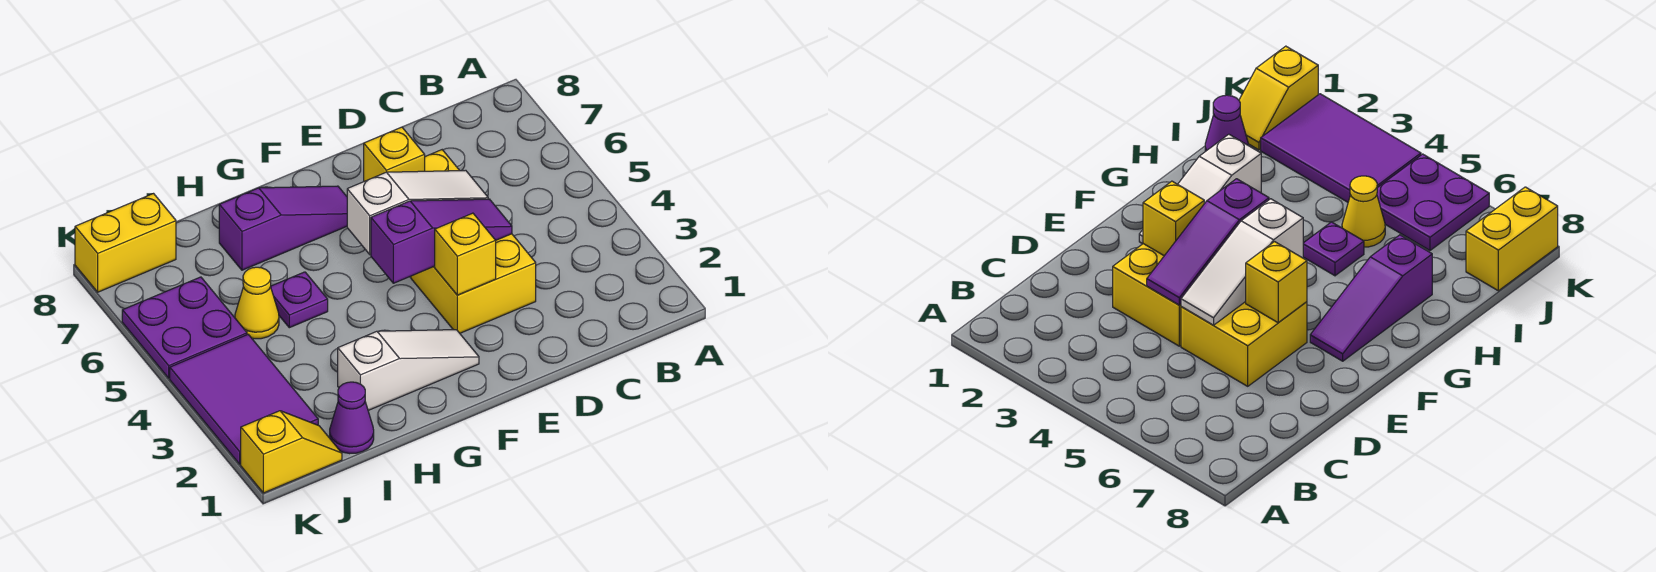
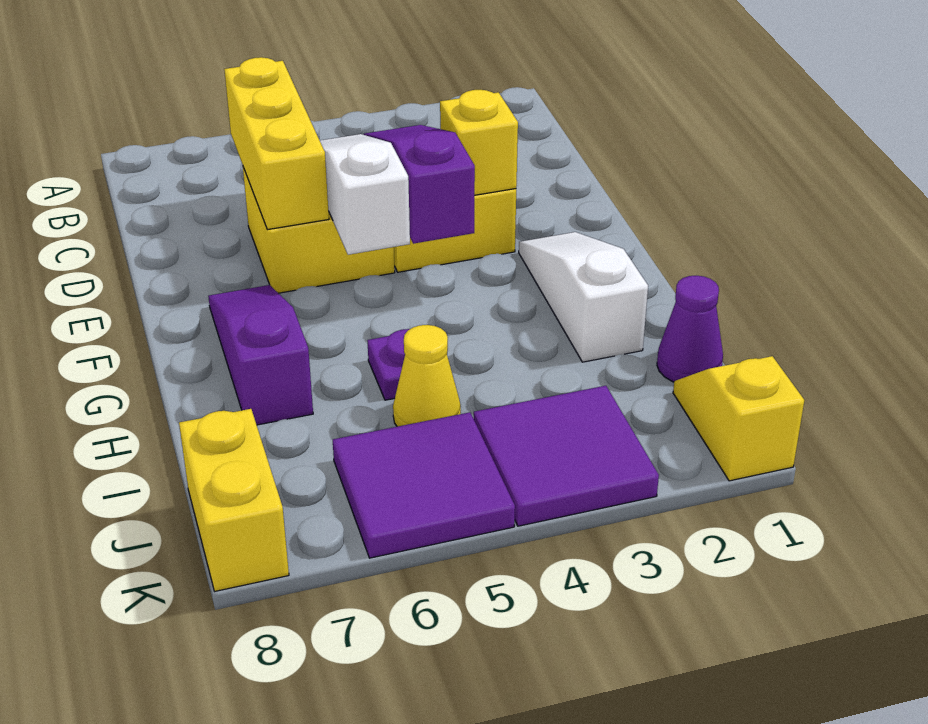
yellow 1x1 brick [364,127,425,181] -> yellow 1x3 brick [224,57,329,230]
purple 2x3 tile [170,335,318,464] -> purple 2x2 tile [474,386,659,526]
purple 2x2 plate [122,277,247,378] -> purple 2x2 tile [333,412,515,558]

